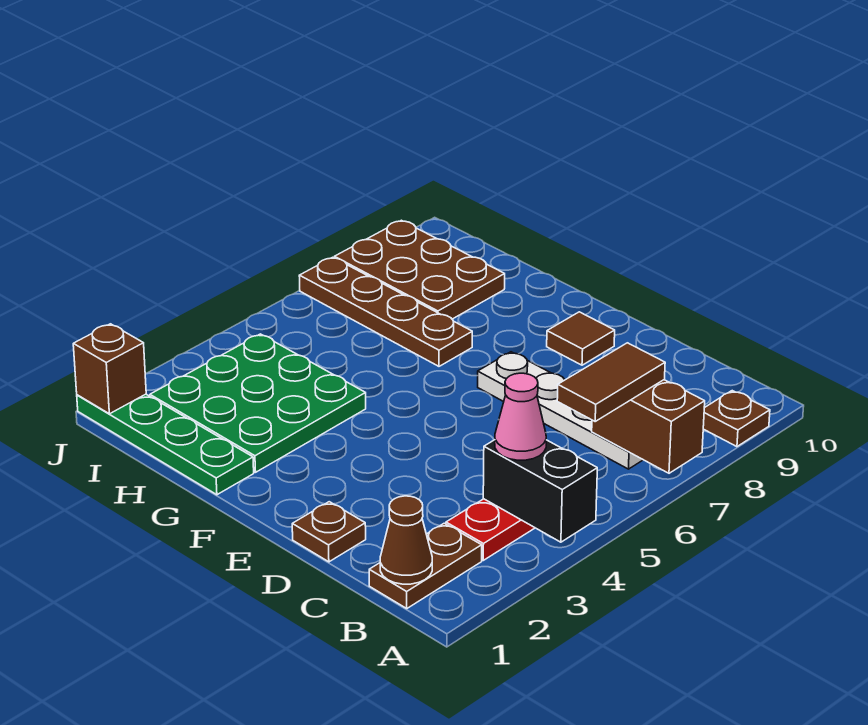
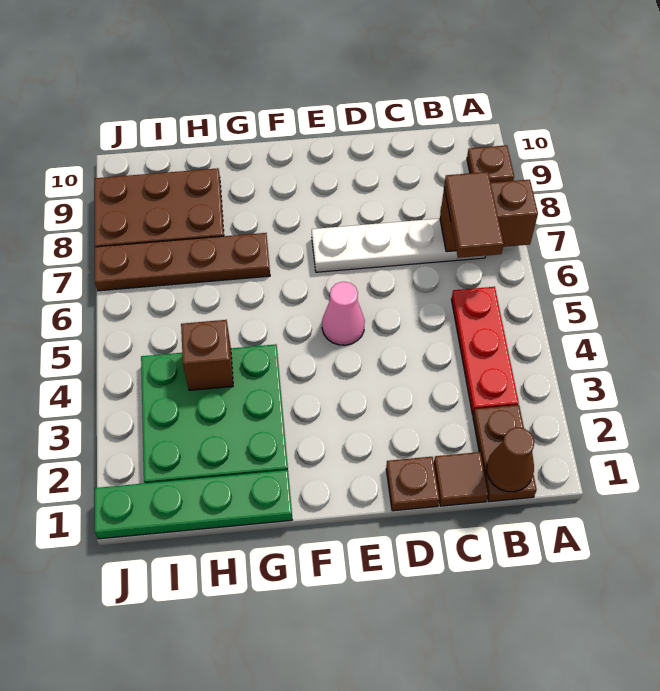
black 1x2 brick [483,440,597,542] -> none
pink 1x1 cone [495,373,546,460] -> pink 1x1 cone moved to [322,282,365,345]
brown 1x1 tile [547,312,615,365] -> brown 1x1 tile moved to [434,452,488,506]
brown 1x1 brick [73,324,146,414] -> brown 1x1 brick moved to [181,320,233,390]

